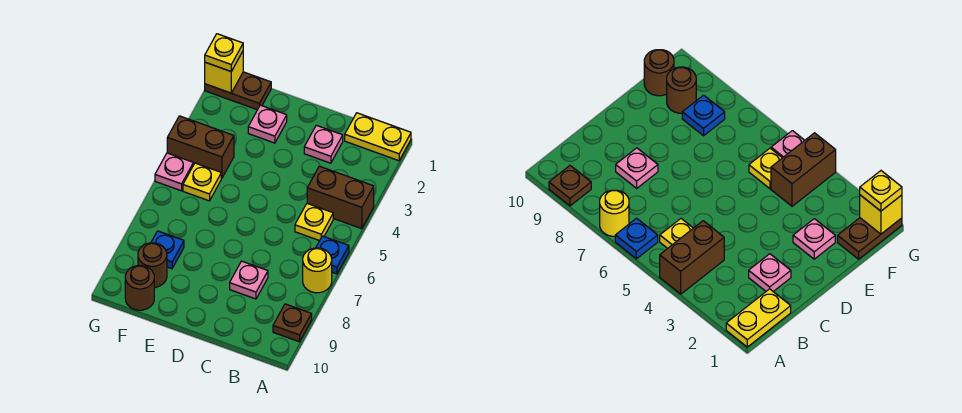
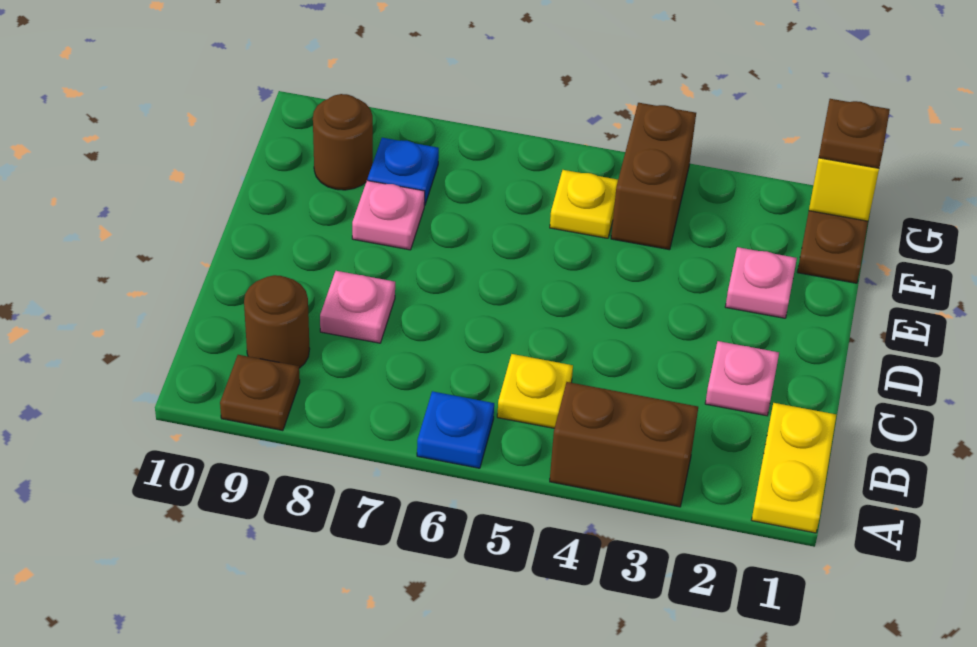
brown 1x2 brick [307,166,374,229] -> brown 1x2 brick turned to [550,382,698,507]
yellow 1x1 round brick [303,248,332,293] -> none
brown 1x1 round brick [125,266,154,310] -> brown 1x1 round brick moved to [244,275,310,368]
yellow 1x1 plate [205,34,243,71] -> brown 1x1 plate [819,99,890,168]
pink 1x1 plate [155,153,193,191] -> pink 1x1 plate moved to [352,181,425,250]

